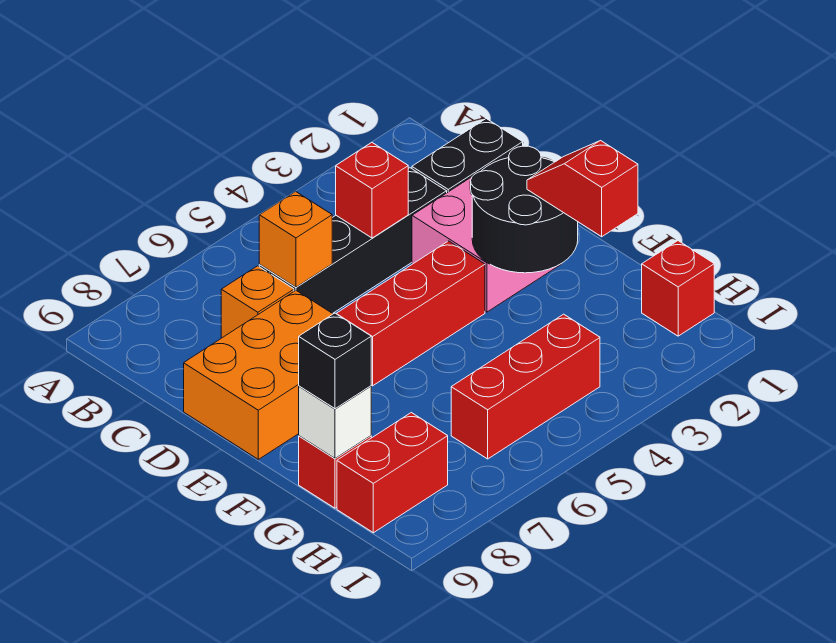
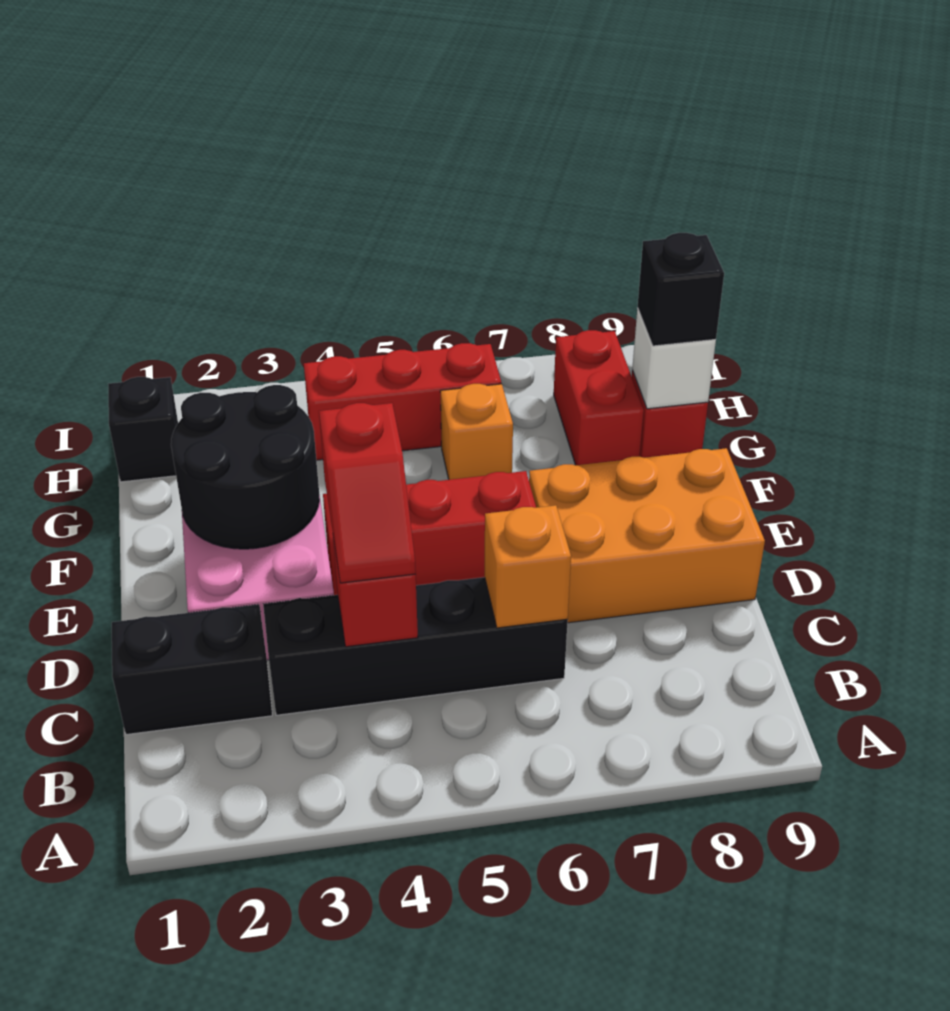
orange 1x1 brick [221,266,294,338] -> orange 1x1 brick moved to [440,384,513,480]
red 1x2 slope [527,141,638,237] -> red 1x2 slope moved to [319,403,416,583]
red 1x1 brick [642,241,714,336] -> black 1x1 brick [108,377,178,482]
red 1x2 brick [337,413,448,533] -> red 1x2 brick turned to [554,330,644,465]

